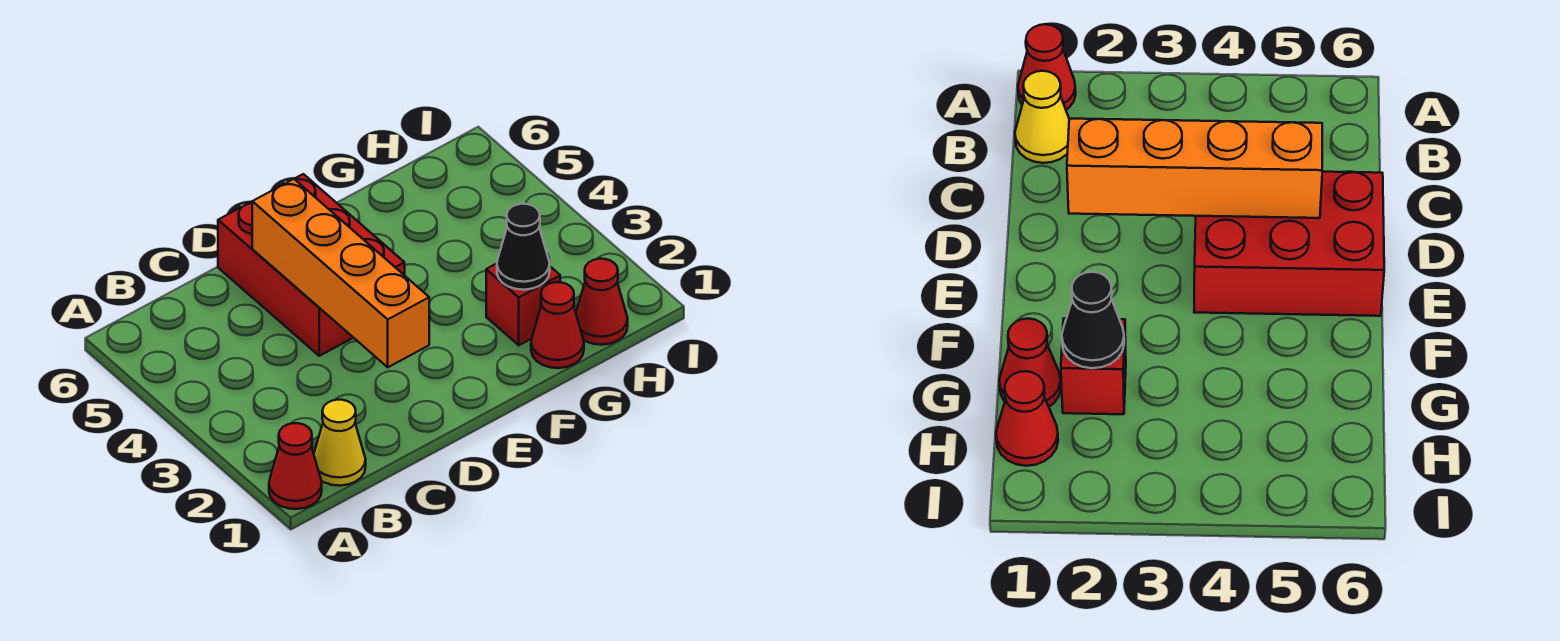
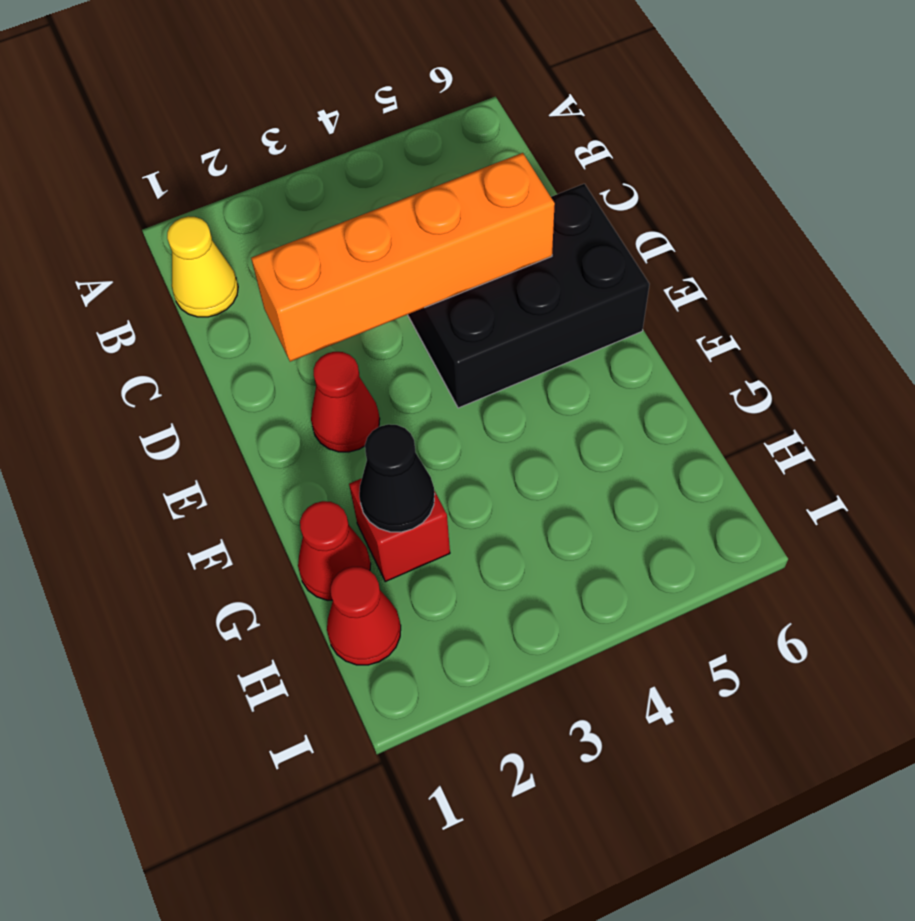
red 1x1 cone [269,423,322,509] -> red 1x1 cone moved to [311,352,380,452]
red 2x3 brick [218,174,405,356] -> black 2x3 brick [408,184,649,408]

